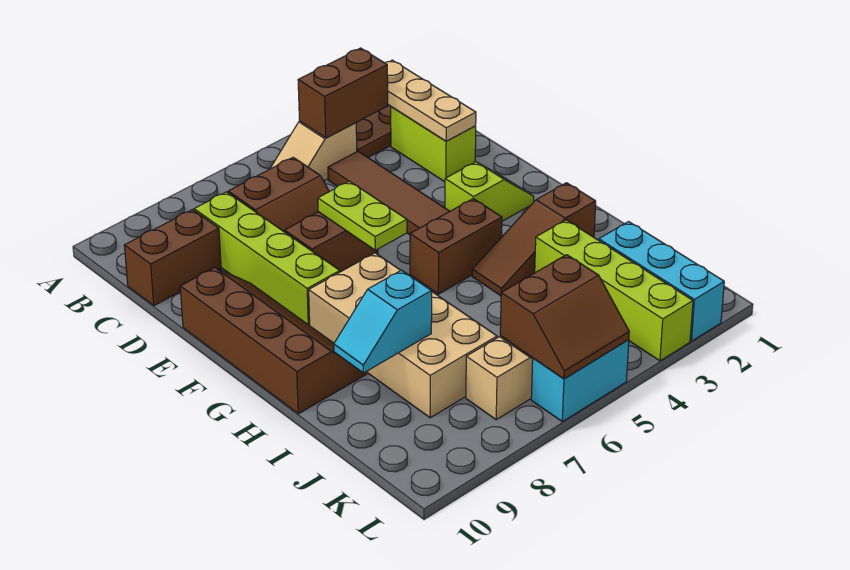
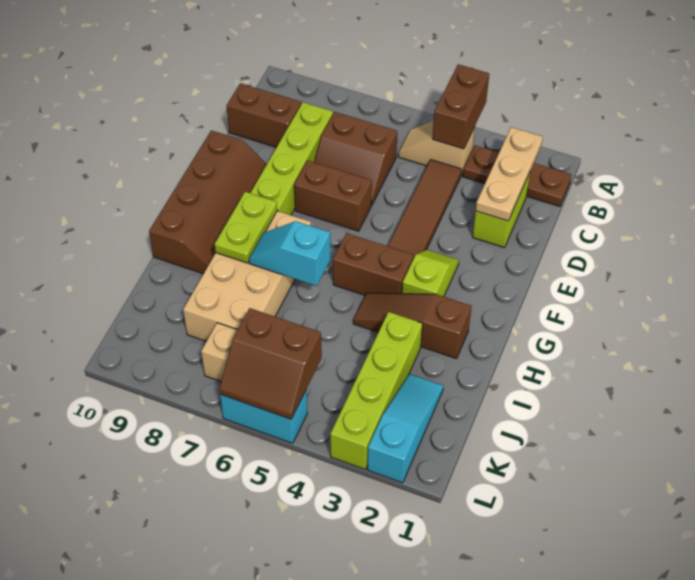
brown 1x2 brick [298,48,388,138] -> brown 1x2 brick turned to [432,64,489,149]
lime 1x2 plate [318,181,407,250] -> lime 1x2 plate moved to [215,192,277,263]
lime 1x2 slope [445,162,534,221] -> lime 1x2 slope turned to [402,250,459,297]
cyan 1x2 slope [334,270,432,373] -> cyan 1x2 slope moved to [249,221,331,286]
cyan 1x3 brick [599,222,724,341] -> cyan 1x3 slope [368,374,443,483]

